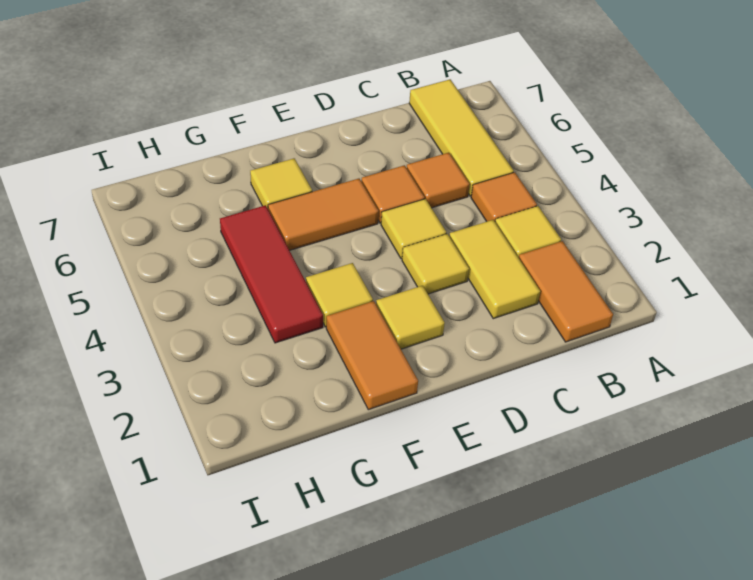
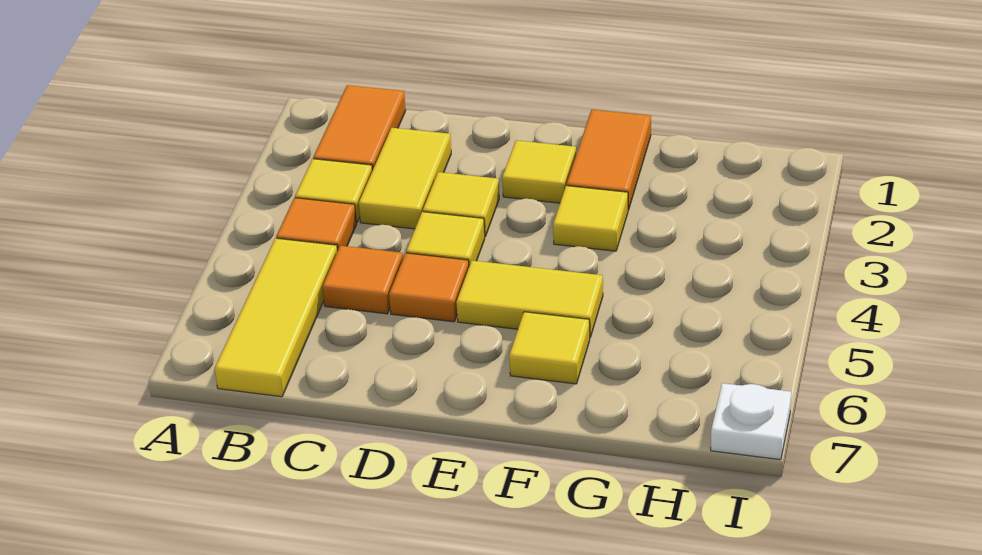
orange 1x2 tile [268,179,379,250] -> yellow 1x2 tile [456,260,603,337]
red 1x3 tile [220,205,323,343] -> none
none -> white 1x1 plate [711,383,791,460]

